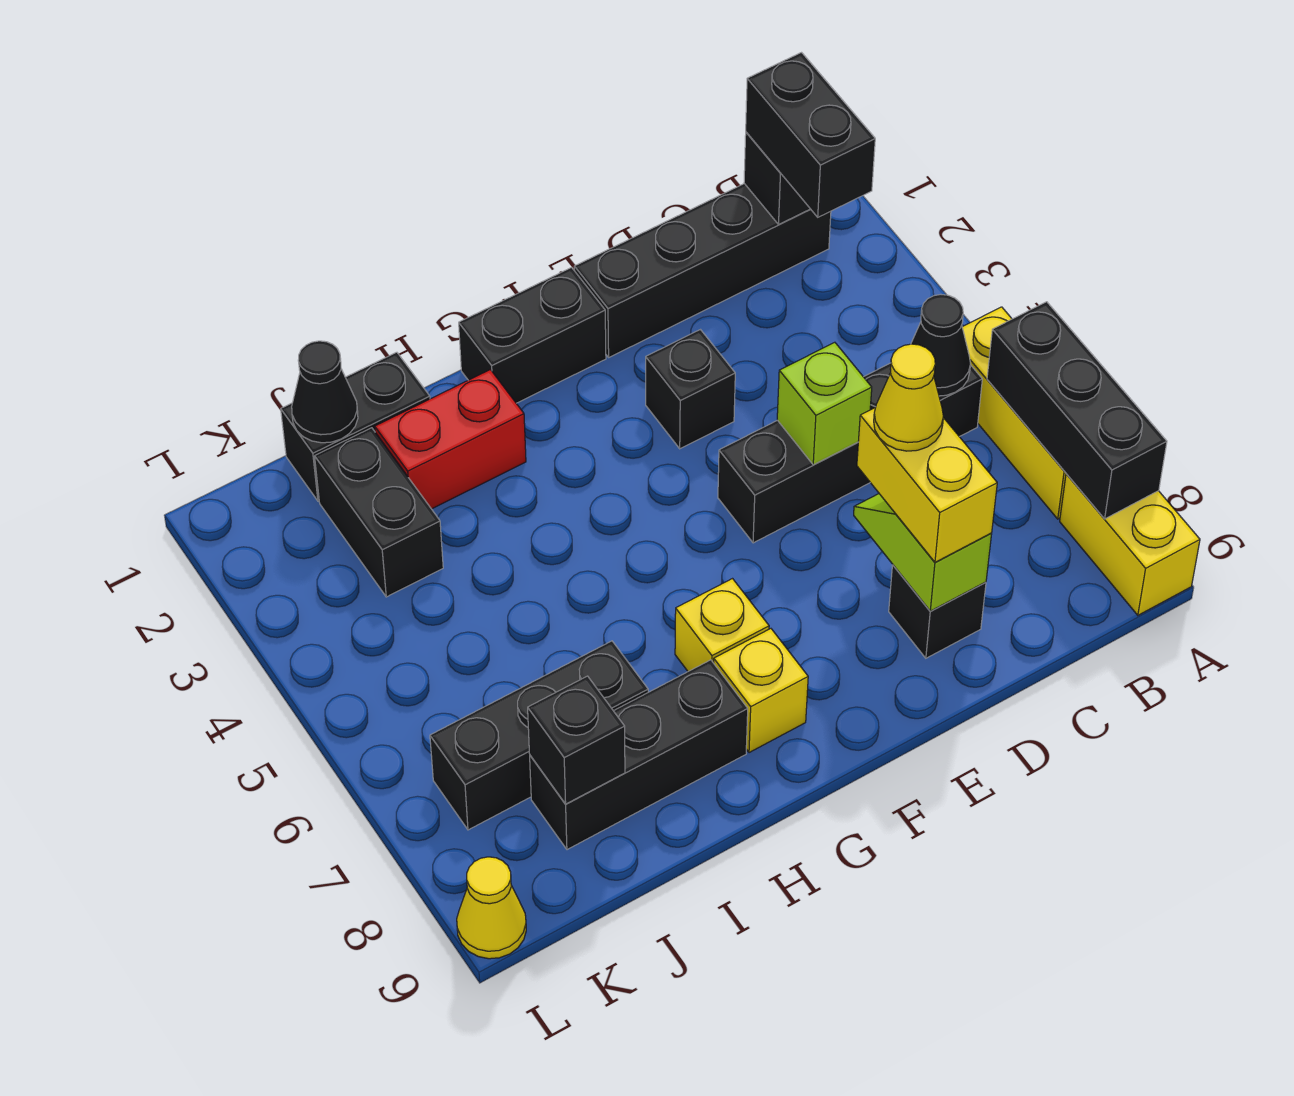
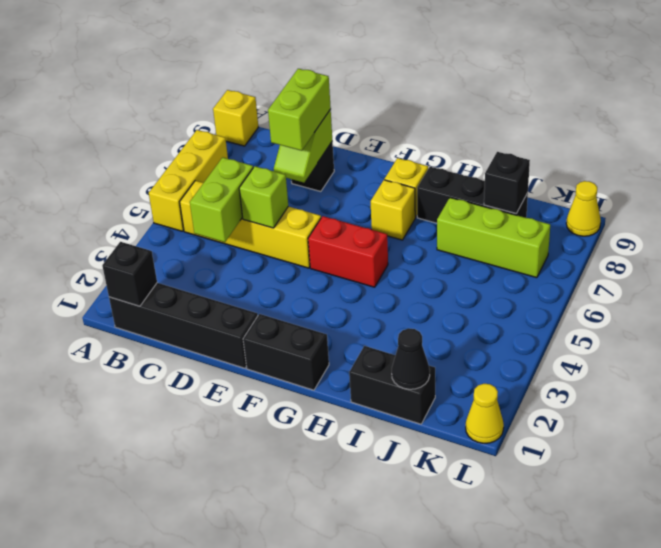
black 1x3 brick [987,302,1167,519] -> none
yellow 1x2 brick [1060,474,1200,615] -> yellow 1x1 brick [213,90,258,146]
black 1x2 brick [746,53,875,217] -> none
black 1x4 brick [718,363,982,543] -> yellow 1x4 brick [180,181,321,268]
black 1x1 cone [911,295,971,396] -> none
none -> lime 1x2 brick [190,157,253,242]
yellow 1x2 brick [857,407,997,562] -> lime 1x2 brick [268,69,331,151]
yellow 1x1 cone [874,344,943,451] -> yellow 1x1 cone moved to [466,384,504,443]
black 1x1 brick [646,330,735,449] -> none
red 1x2 brick [375,370,526,509] -> red 1x2 brick moved to [308,216,388,287]
black 1x3 brick [430,641,648,830] -> lime 1x3 brick [437,198,550,278]
black 1x2 brick [315,428,443,597] -> none

